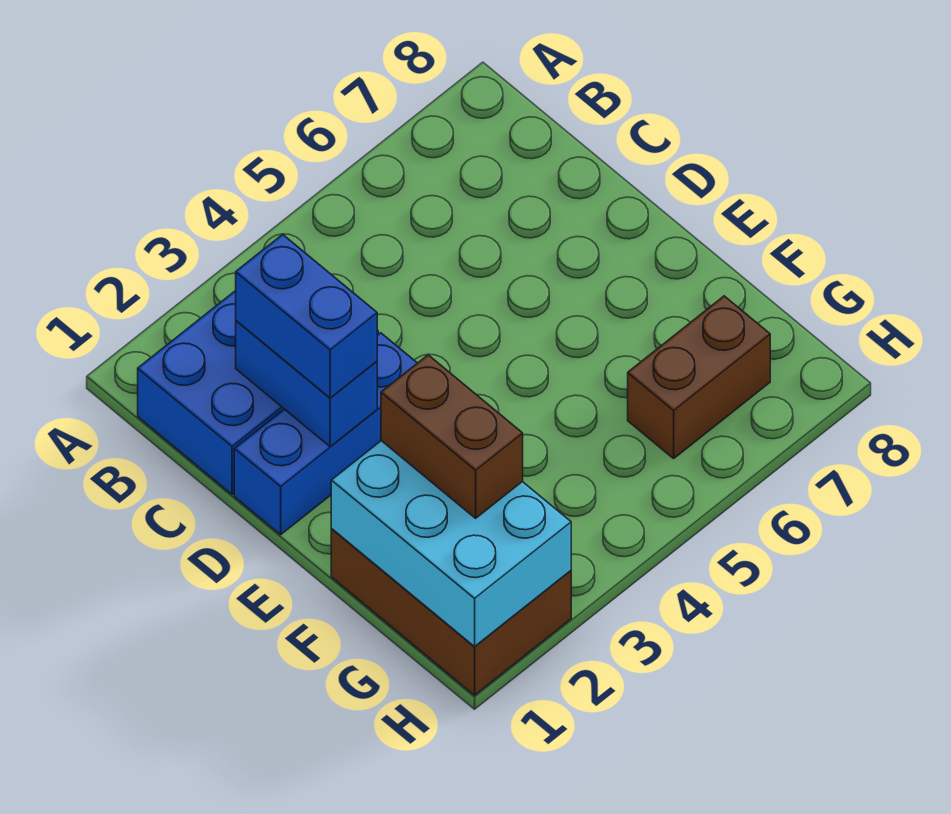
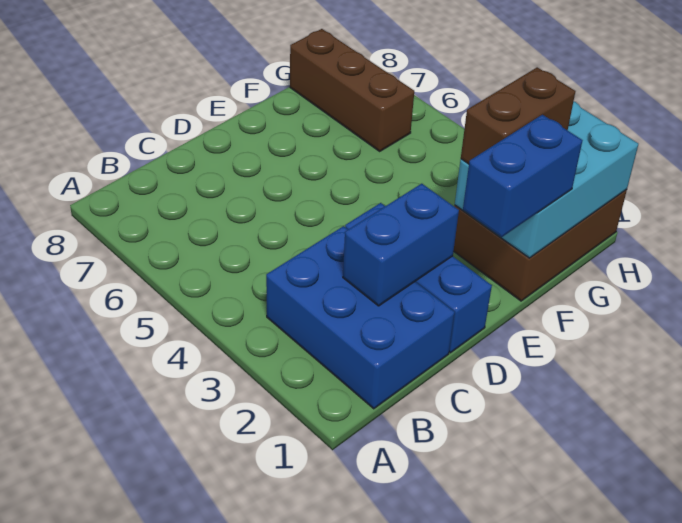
blue 1x2 brick [236,234,377,398] -> blue 1x2 brick moved to [463,115,582,237]
brown 1x2 brick [628,296,770,458] -> brown 1x3 brick [290,29,414,151]

